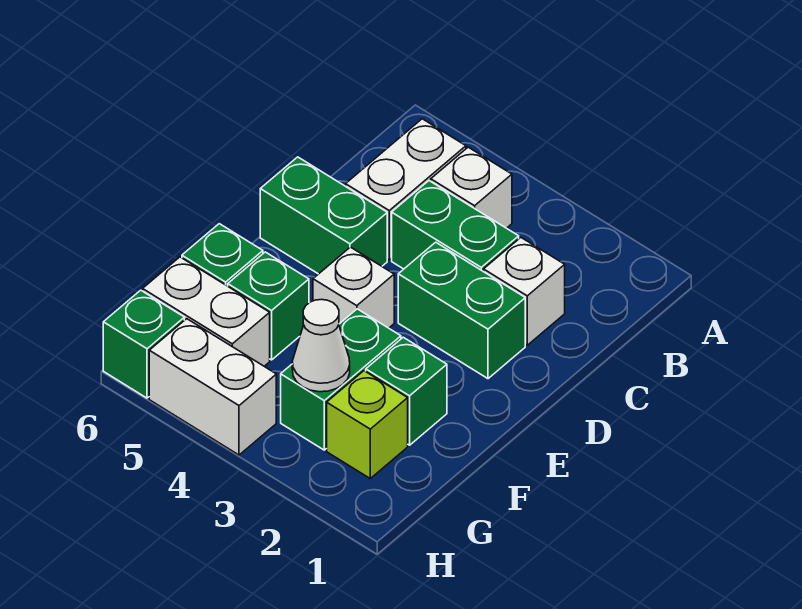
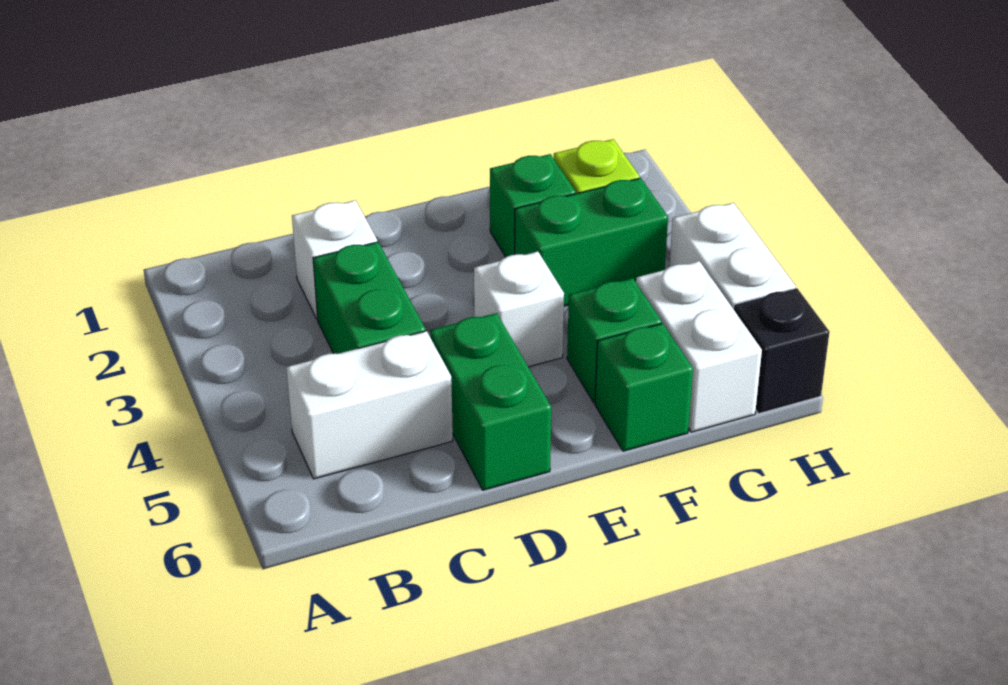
white 1x1 brick [431,147,512,228] -> none
green 1x2 brick [398,242,525,379] -> none
white 1x1 cone [292,299,350,392] -> none
green 1x1 brick [103,290,184,398] -> black 1x1 brick [734,288,830,414]

